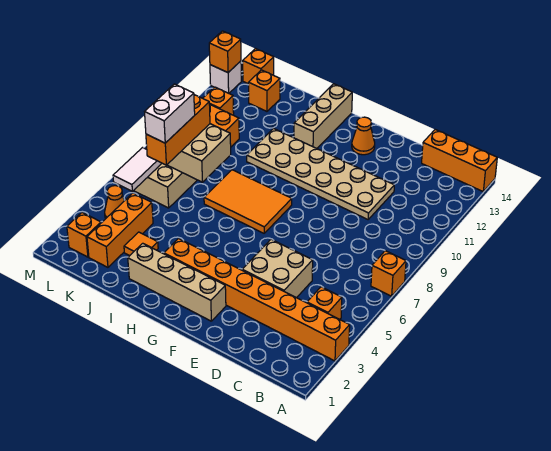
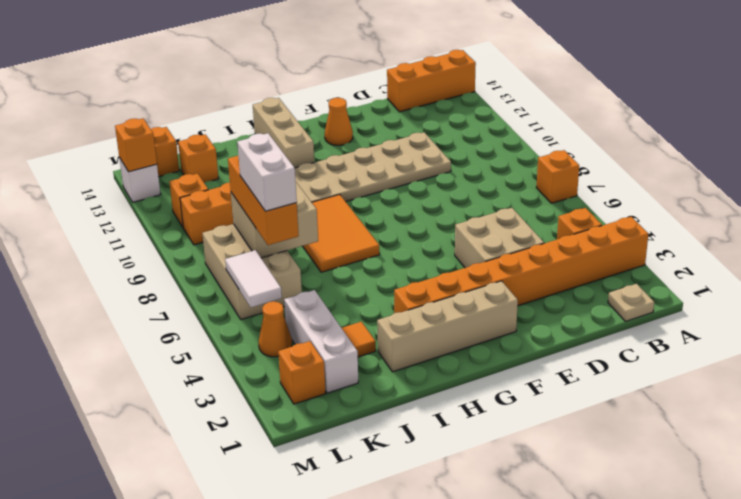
none -> tan 1x1 plate [608,284,654,321]
orange 2x3 tile [204,170,292,233] -> orange 2x3 tile turned to [303,194,380,272]
orange 1x3 brick [87,193,153,267] -> white 1x3 brick [284,290,358,393]

